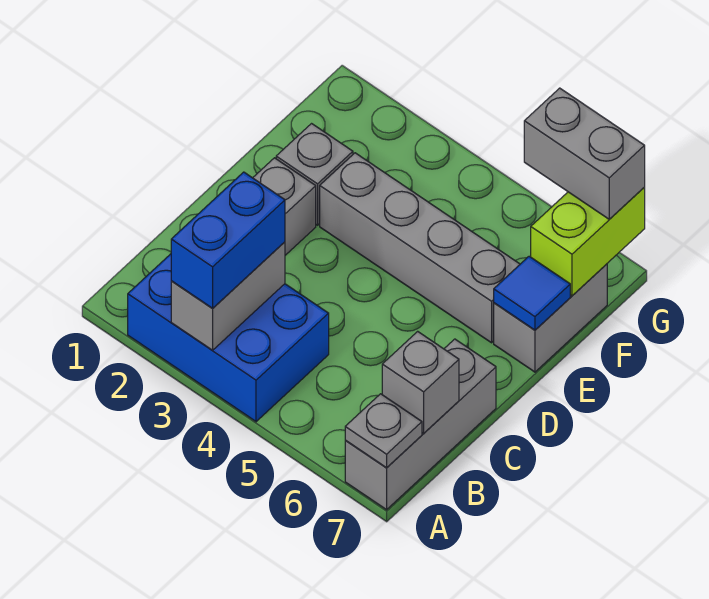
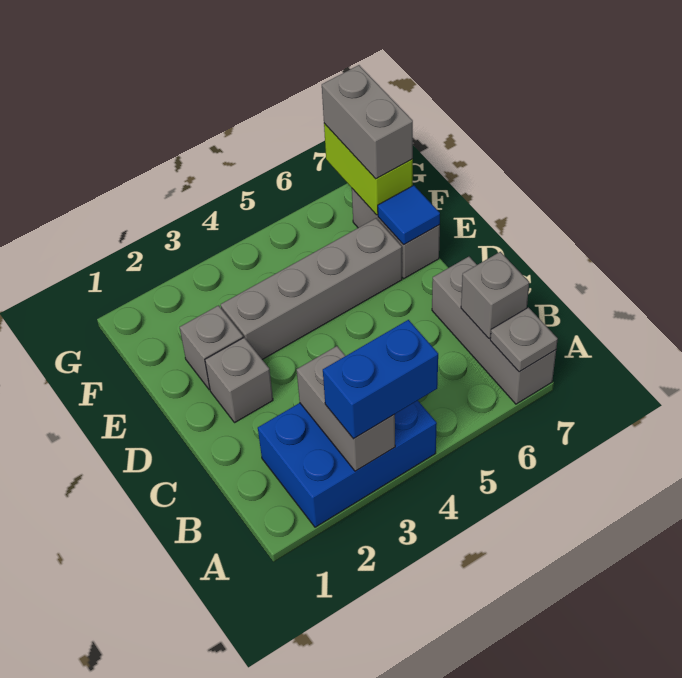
blue 1x2 brick [171,172,285,308] -> blue 1x2 brick turned to [323,320,438,439]
grey 1x2 brick [524,88,645,219] -> grey 1x2 brick turned to [322,65,413,179]

